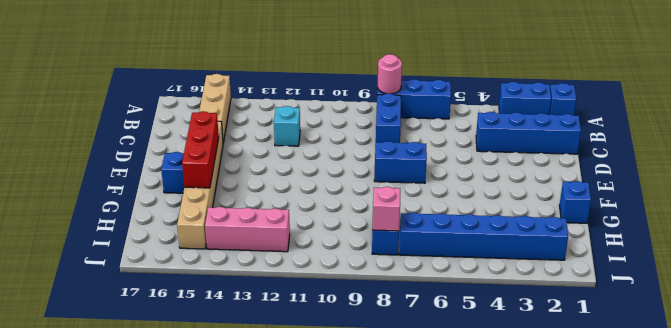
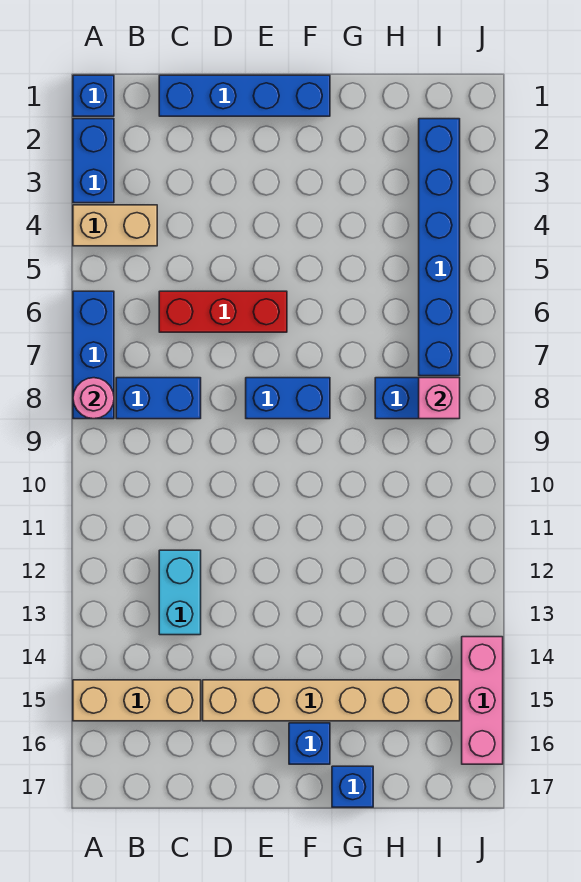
none -> tan 1x2 brick [73,205,157,246]
blue 1x4 brick [476,112,581,154] -> blue 1x4 brick turned to [159,75,330,116]
cyan 1x1 brick [274,106,300,146] -> cyan 1x2 brick [159,550,201,635]
blue 1x2 brick [374,141,427,183] -> blue 1x2 brick turned to [246,378,330,419]
red 1x3 brick [182,111,219,188] -> red 1x3 brick moved to [159,291,287,332]
blue 1x1 brick [559,181,591,223] -> blue 1x1 brick moved to [332,766,373,807]
pink 1x3 brick [205,207,290,252] -> pink 1x3 brick moved to [462,637,503,764]

